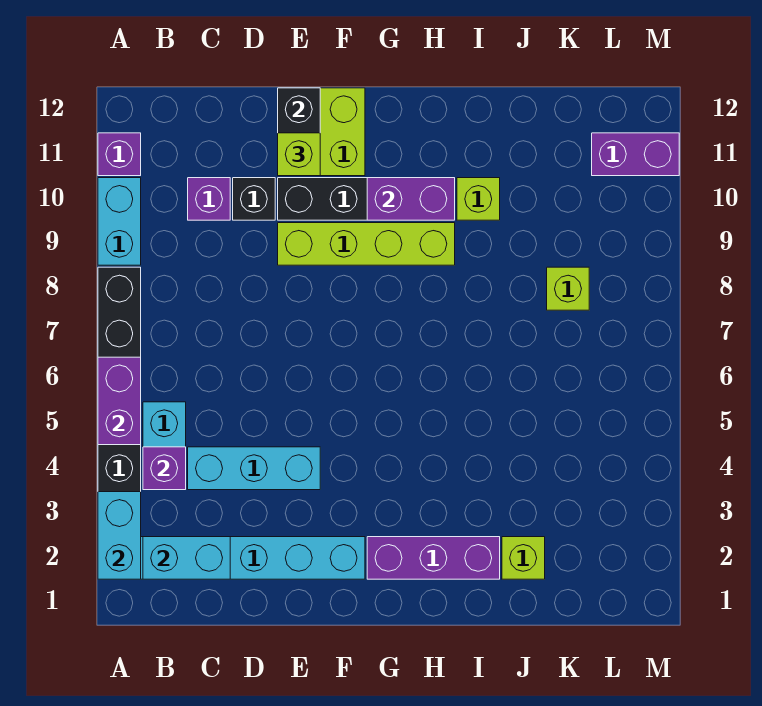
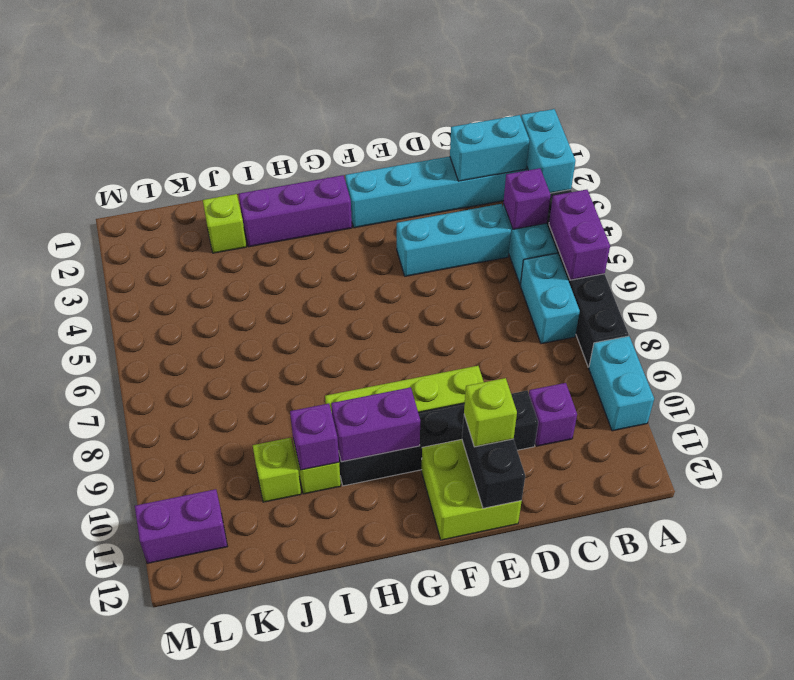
purple 1x1 brick [98,133,141,176] -> purple 1x1 brick moved to [290,404,339,470]
none -> cyan 1x2 brick [520,253,580,344]
lime 1x1 brick [547,267,589,310] -> lime 1x1 brick moved to [253,438,301,502]

